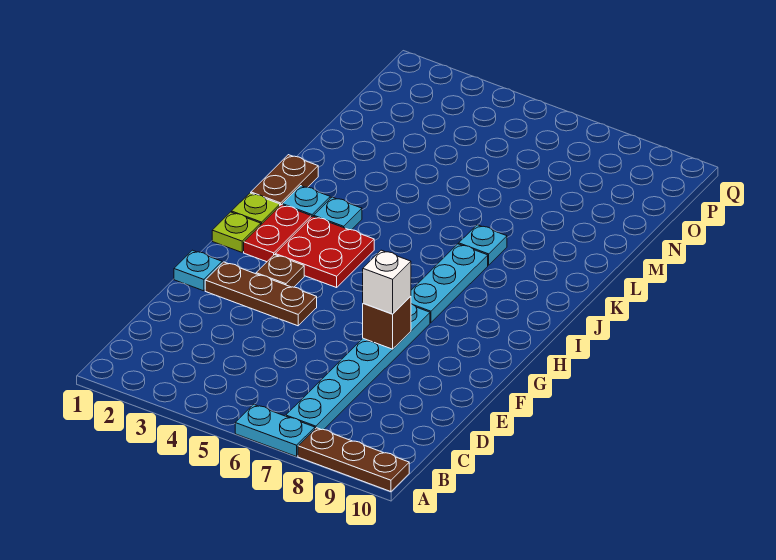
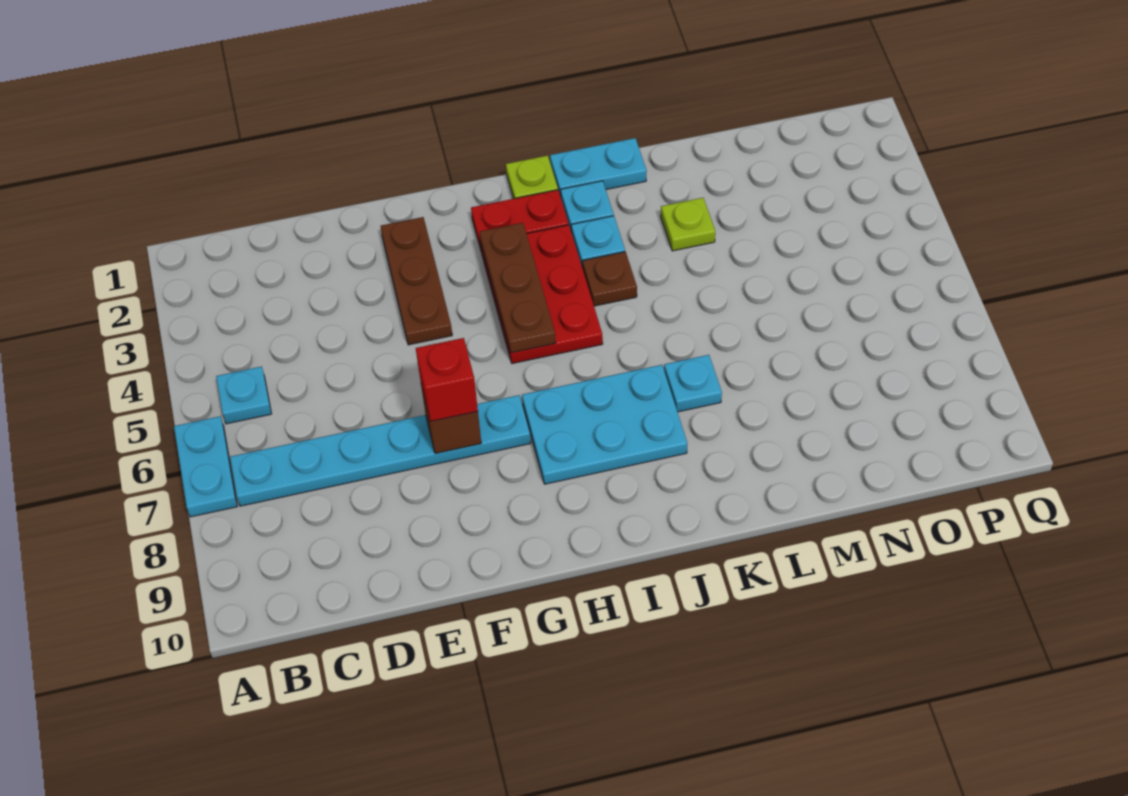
brown 1x3 plate [298,428,409,492] -> brown 1x3 plate moved to [480,223,556,353]
cyan 1x1 plate [174,250,222,291] -> cyan 1x1 plate moved to [216,367,271,424]
white 1x1 brick [363,250,411,314] -> red 1x1 brick [416,338,478,422]
brown 1x1 plate [256,255,304,287] -> brown 1x1 plate moved to [582,252,637,306]
lime 1x1 plate [212,212,261,252] -> lime 1x1 plate moved to [661,198,715,251]
red 2x2 plate [275,216,374,288] -> red 2x3 plate [481,225,603,364]
cyan 1x3 plate [411,244,488,323] -> cyan 2x3 plate [522,365,687,484]
brown 1x2 plate [251,155,318,205] -> cyan 1x2 plate [550,138,647,196]

